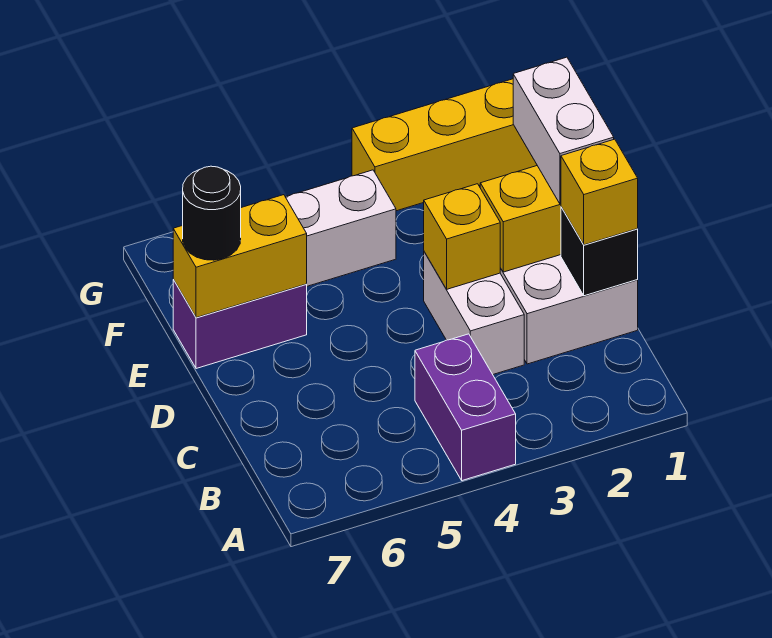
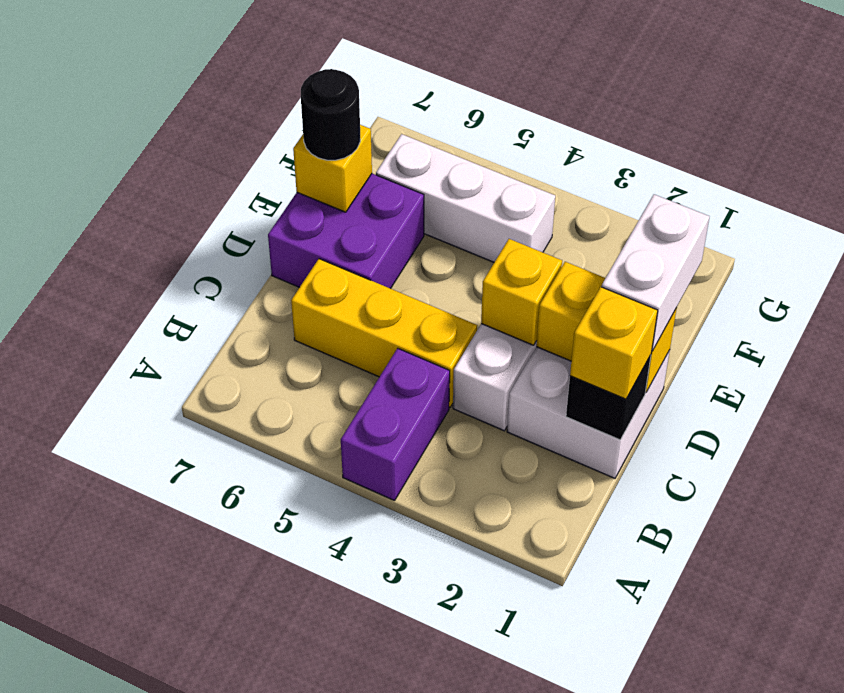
purple 1x2 brick [173,280,307,369] -> purple 2x2 brick [268,174,424,289]
yellow 1x2 brick [173,195,307,318] -> yellow 1x1 brick [293,125,372,212]
yellow 1x3 brick [352,79,537,211] -> yellow 1x3 brick moved to [291,259,477,407]

